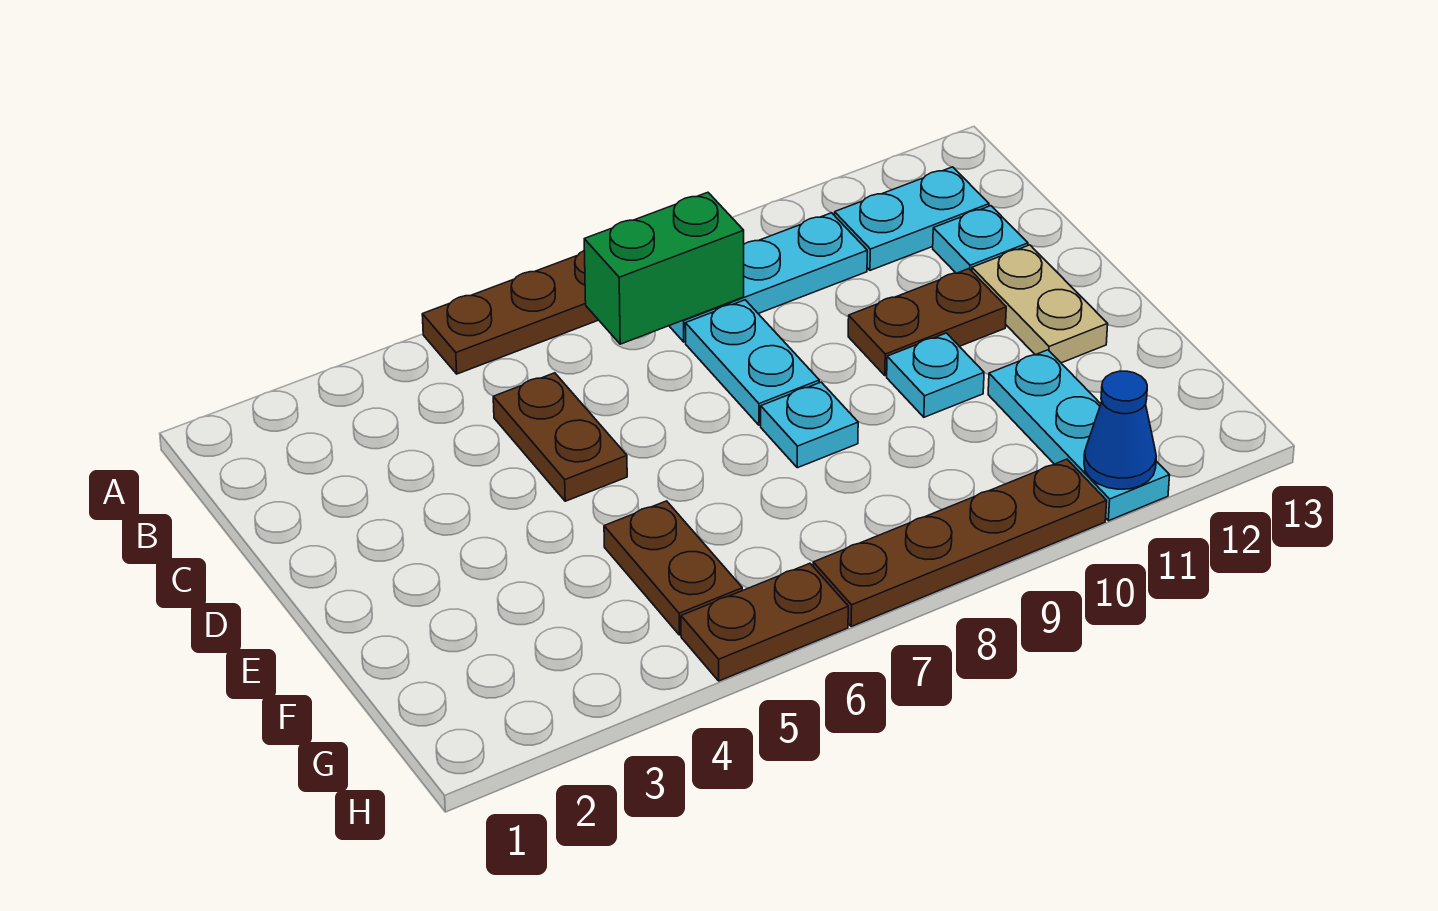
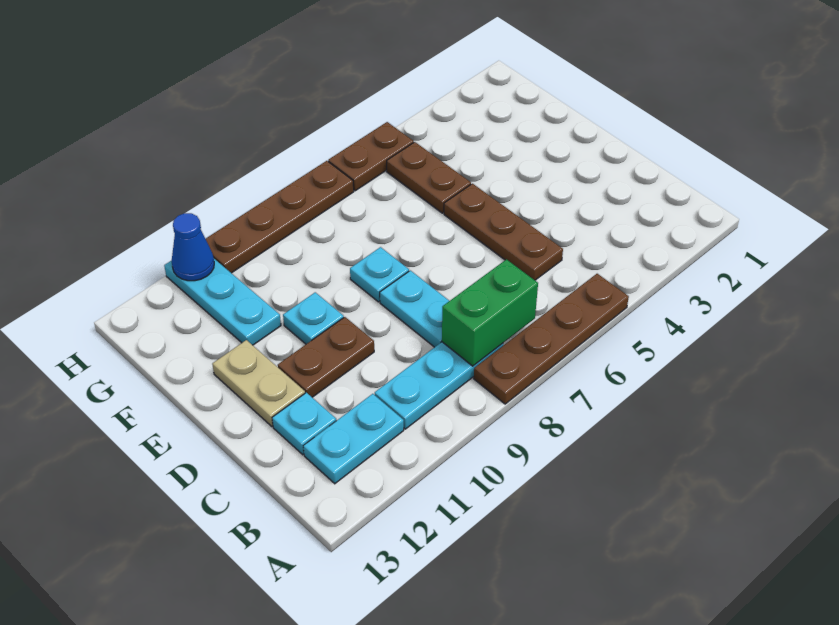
brown 1x2 plate [493,373,627,501] -> brown 1x3 plate [444,184,563,280]

